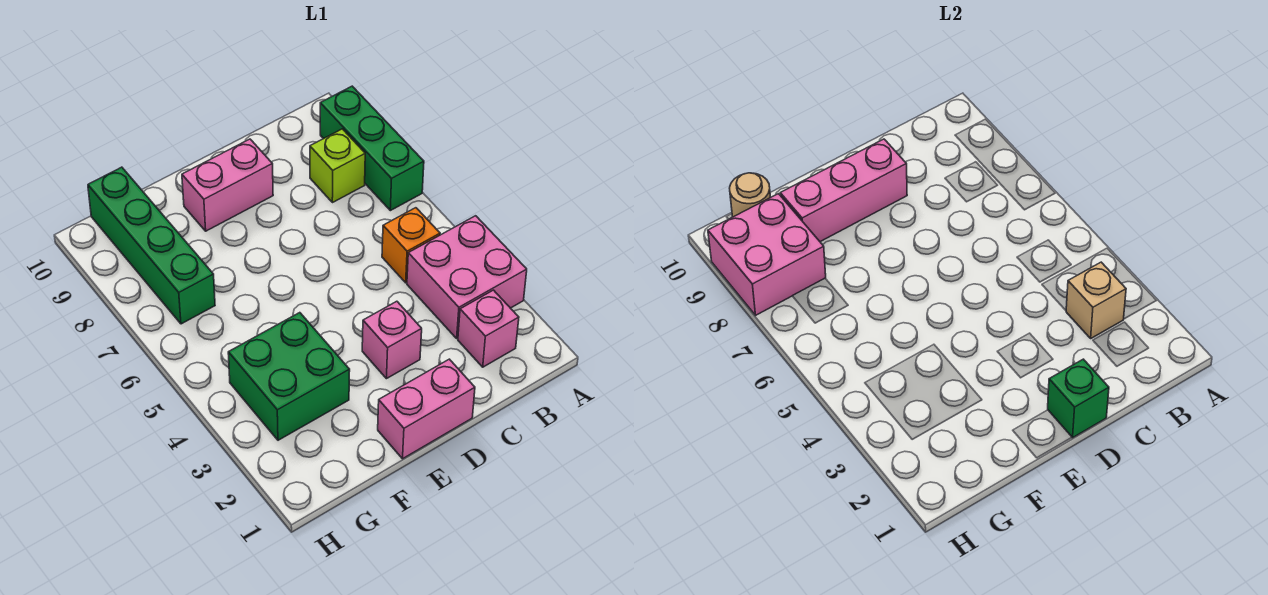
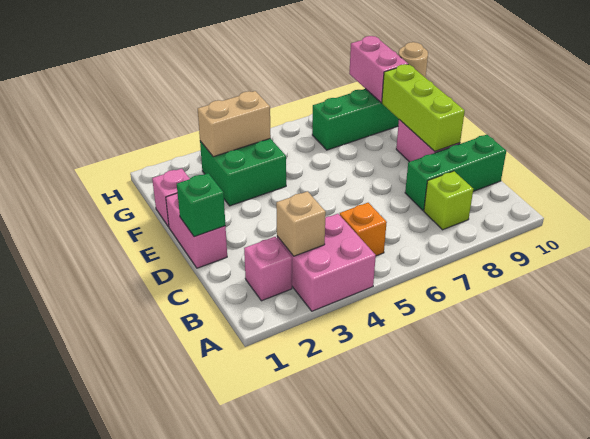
green 1x3 brick [320,86,424,211] -> green 1x3 brick moved to [405,135,506,210]
pink 1x1 brick [362,301,422,379] -> pink 1x1 brick moved to [152,169,190,227]
pink 1x3 brick [780,139,907,242] -> lime 1x3 brick [381,64,465,151]
none -> tan 1x2 brick [198,91,271,157]
pink 2x2 brick [708,194,826,315] -> pink 1x2 brick [349,36,408,102]

